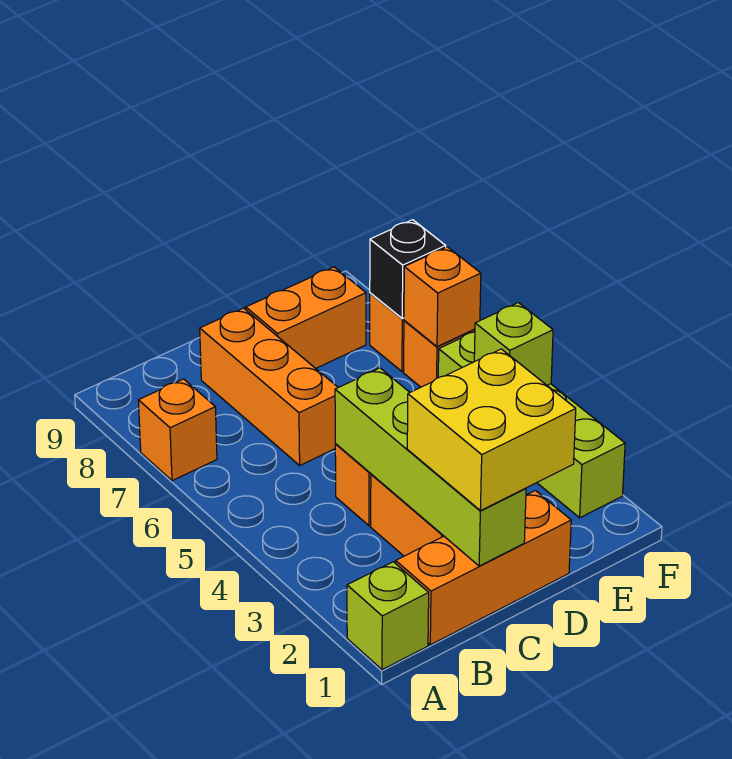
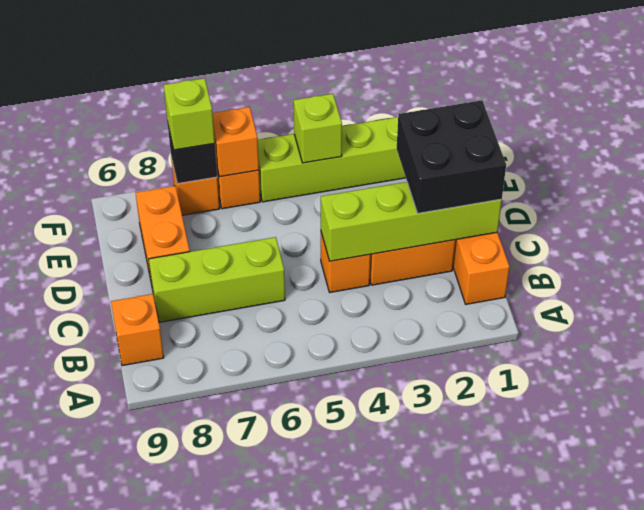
lime 1x1 brick [347,562,429,670] -> lime 1x1 brick moved to [164,78,215,150]
orange 1x1 brick [138,379,217,481] -> orange 1x1 brick moved to [111,294,164,366]
yellow 2x2 brick [407,349,576,511] -> black 2x2 brick [397,100,506,213]
orange 1x3 brick [200,308,338,465] -> lime 1x3 brick [149,237,285,322]

